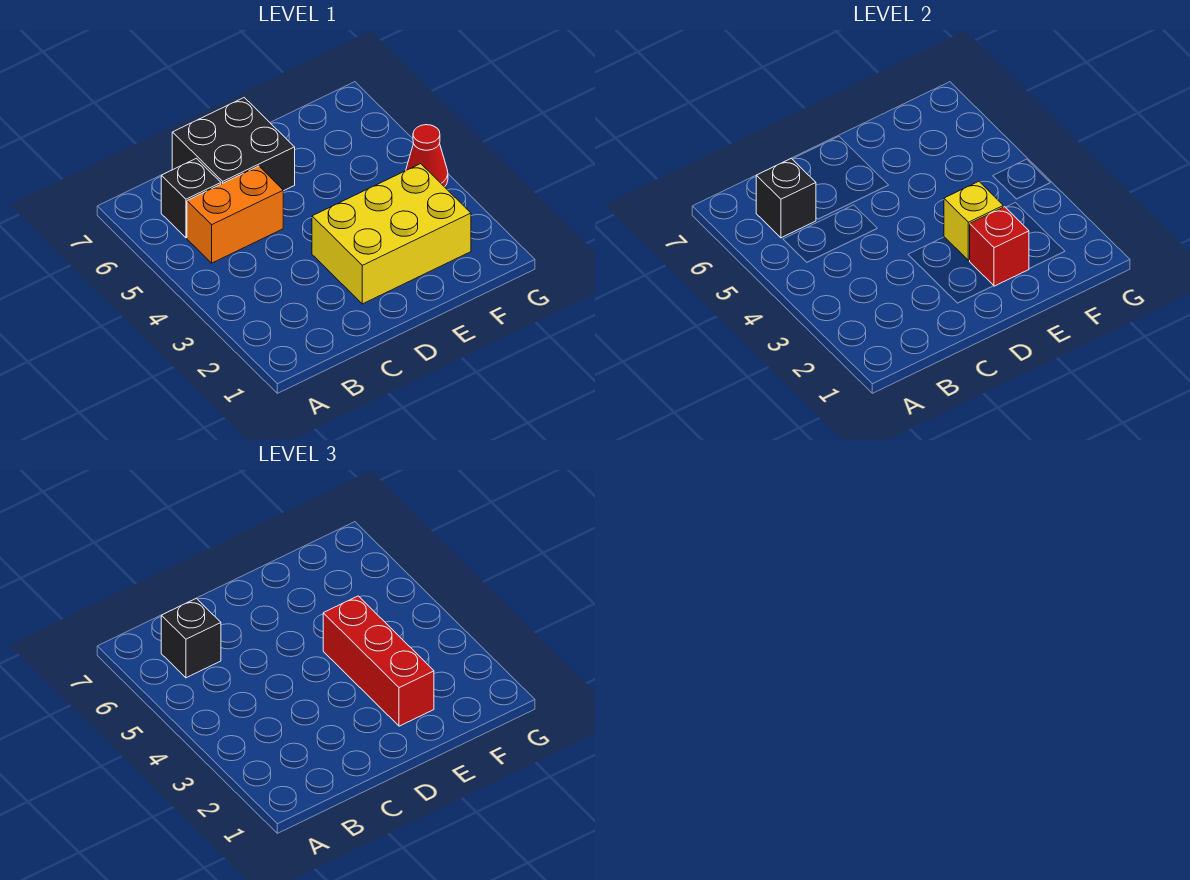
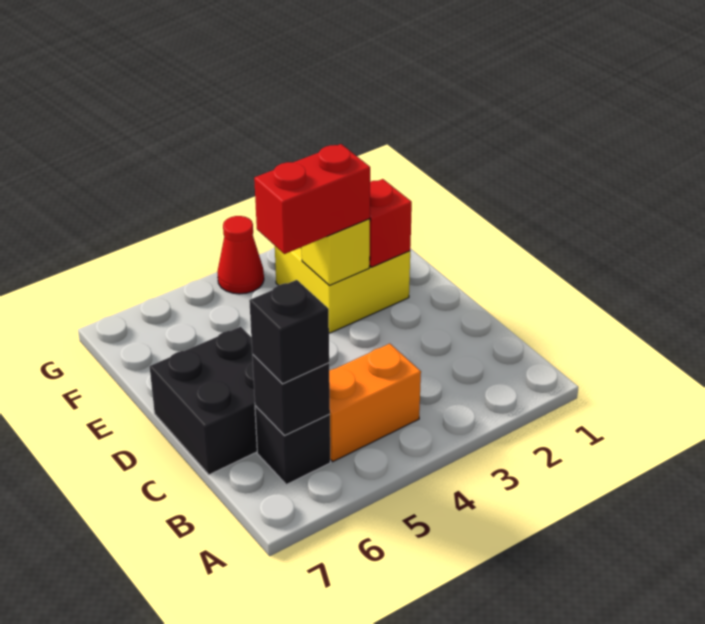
orange 1x2 brick [187,166,283,263] -> orange 1x2 brick turned to [329,344,421,461]
yellow 2x3 brick [312,164,471,304] -> yellow 2x2 brick [275,246,410,333]
red 1x3 brick [323,596,434,726] -> red 1x2 brick [254,144,370,254]

